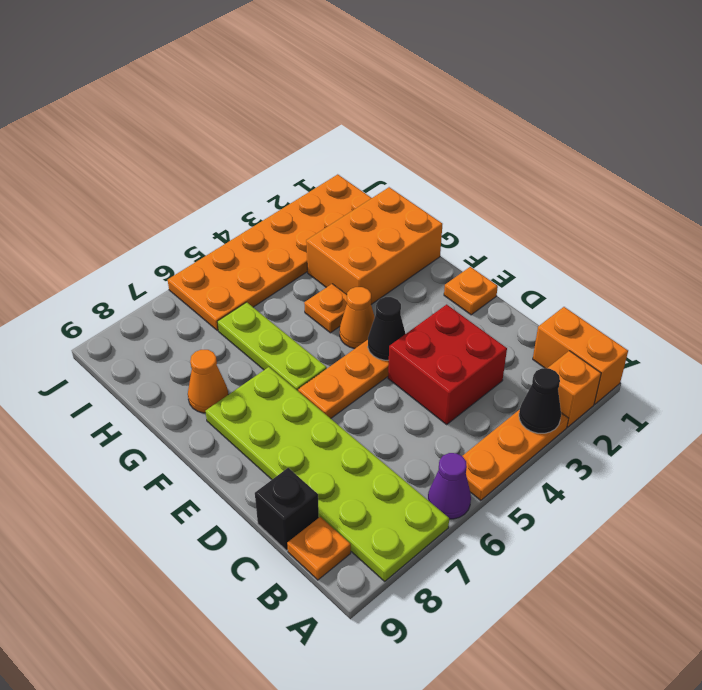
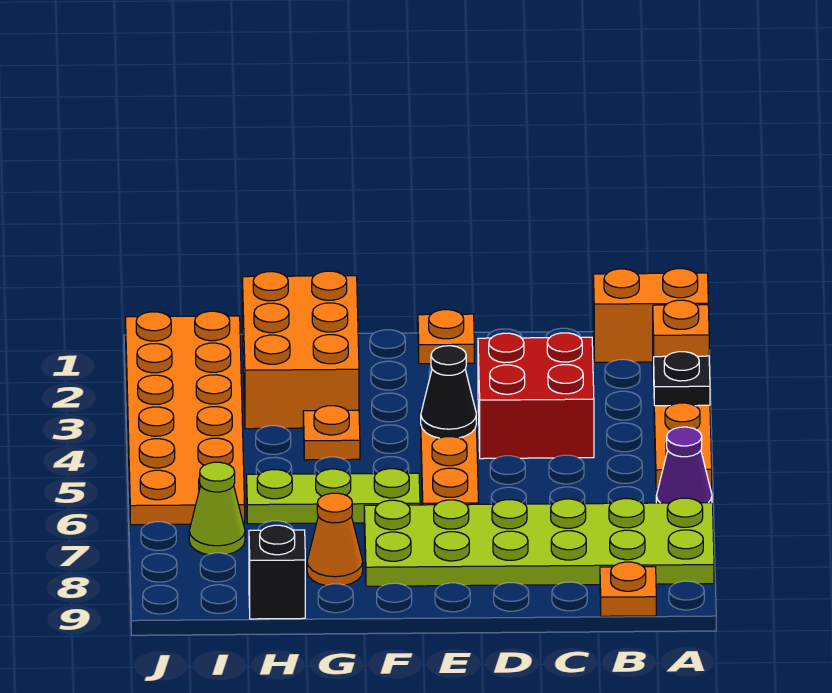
black 1x1 cone [519,368,561,433] -> black 1x1 plate [654,352,710,406]
black 1x1 brick [255,468,319,551] -> black 1x1 brick moved to [249,525,305,619]
orange 1x1 cone [340,287,375,348] -> none
none -> lime 1x1 cone [189,462,245,555]

